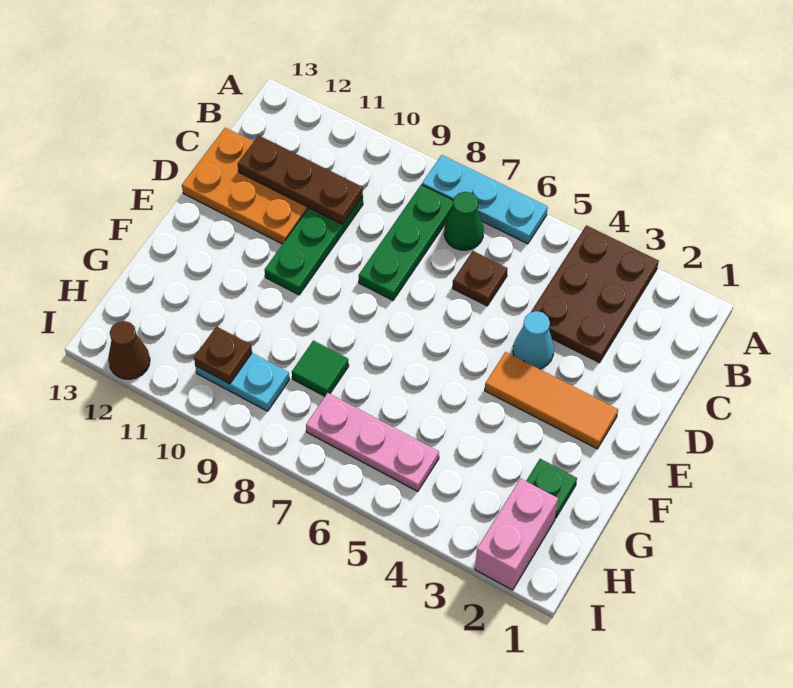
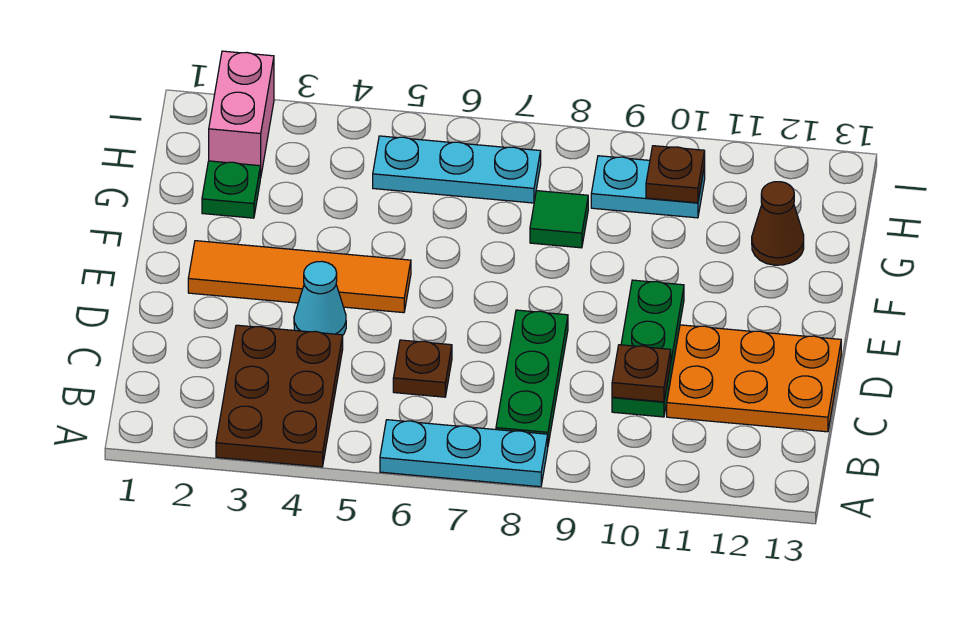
green 1x1 cone [444,192,484,250] -> none
brown 1x3 plate [238,135,363,224] -> brown 1x1 plate [612,345,671,402]
orange 1x3 tile [485,352,618,449] -> orange 1x4 tile [188,241,411,313]
pink 1x3 plate [306,393,439,491] -> cyan 1x3 plate [373,136,541,203]
brown 1x1 cone [108,321,150,379] -> brown 1x1 cone moved to [752,182,804,265]

